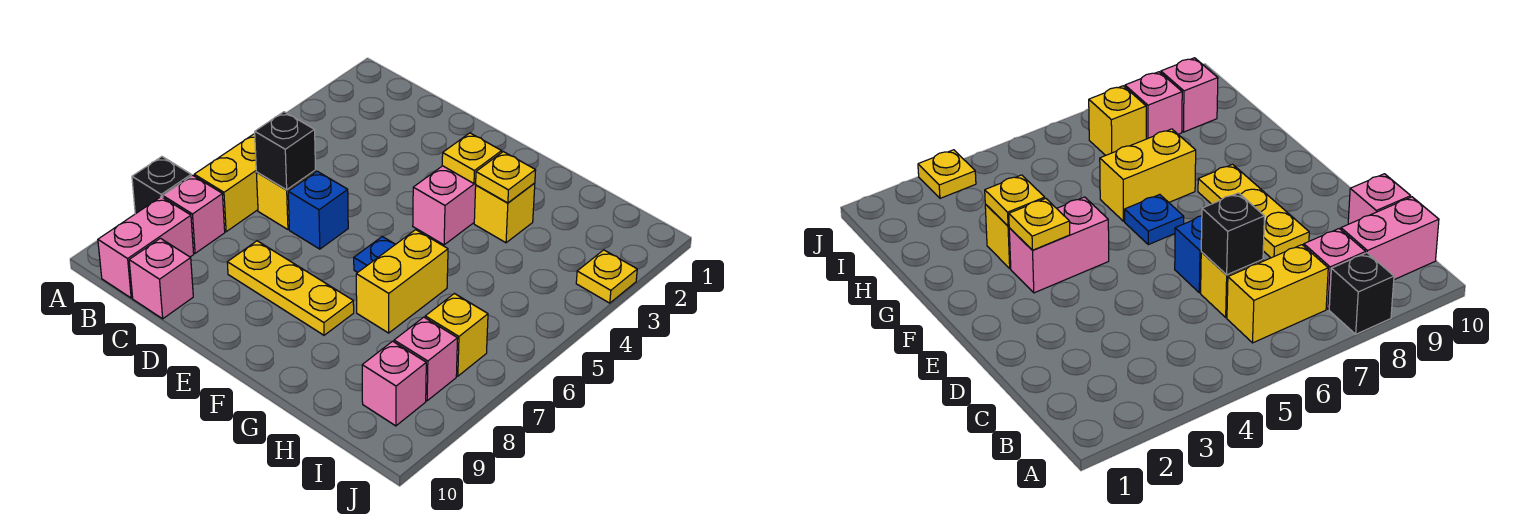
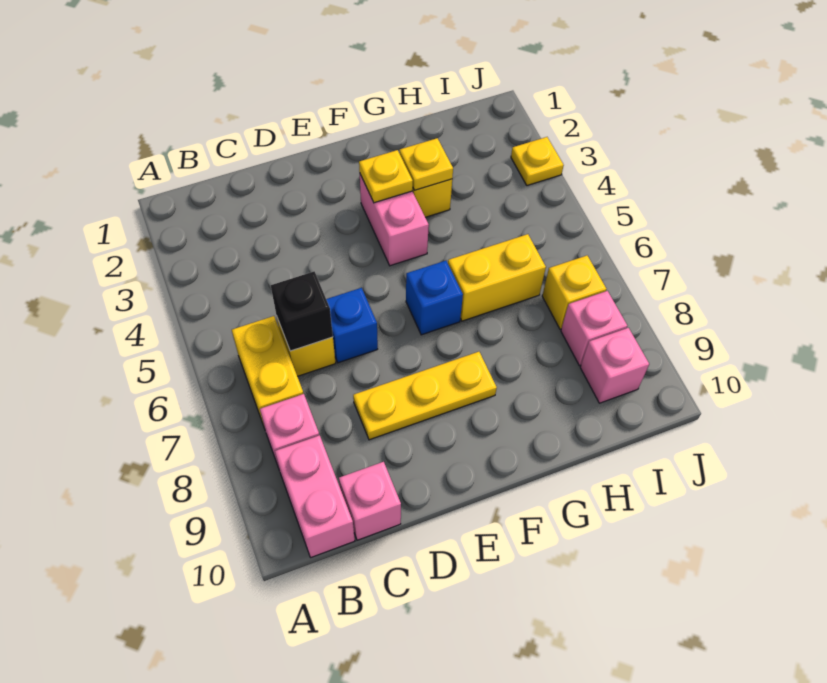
black 1x1 brick [132,157,191,214] -> none
blue 1x1 plate [354,237,395,272] -> blue 1x1 brick [406,261,463,335]
yellow 1x2 brick [356,230,448,333] -> yellow 1x2 brick turned to [448,234,546,321]

